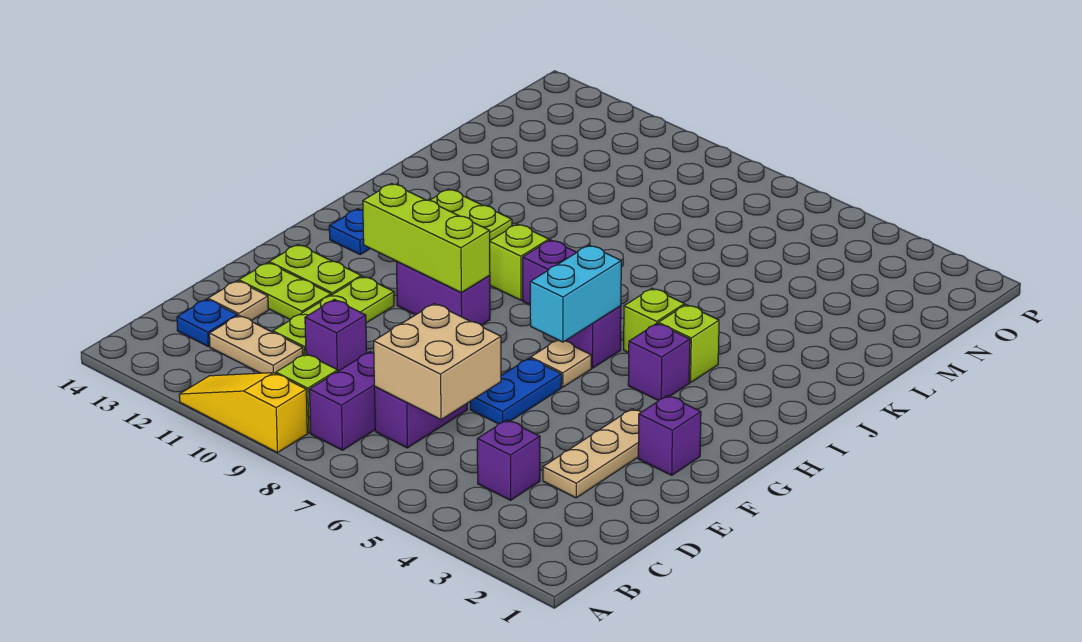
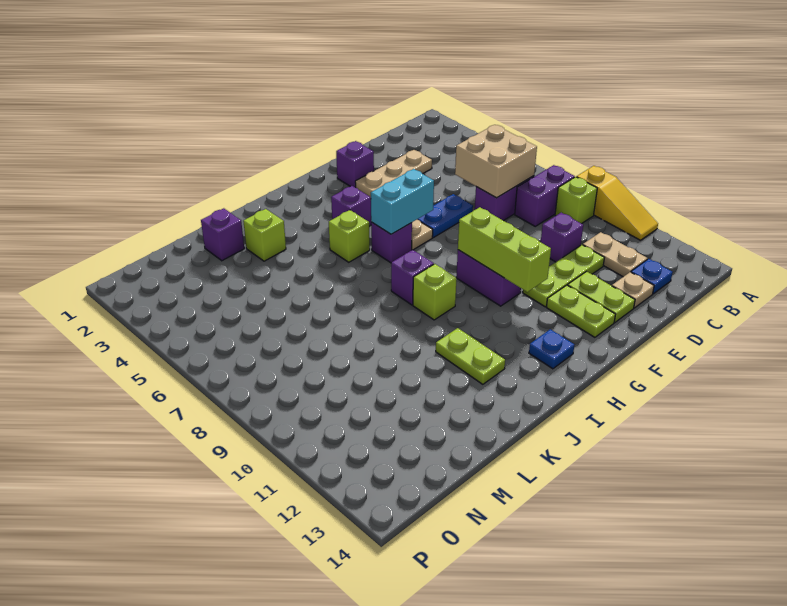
purple 1x1 brick [477,420,540,500] -> purple 1x1 brick moved to [201,208,244,261]
lime 1x1 brick [658,305,719,383] -> lime 1x1 brick moved to [243,209,286,261]

